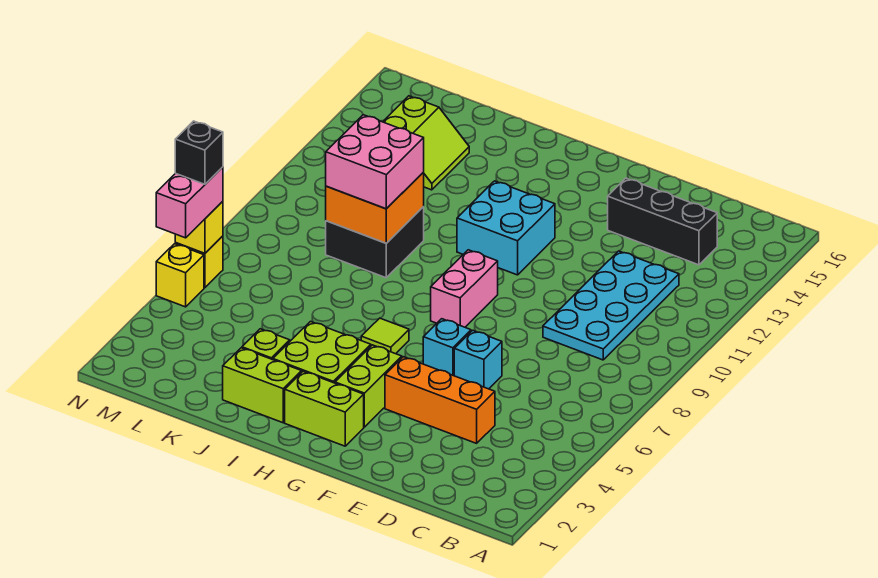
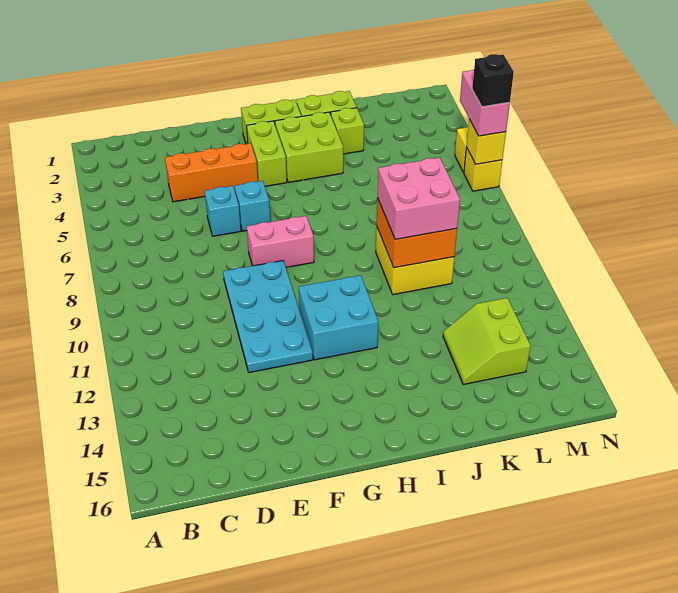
cyan 2x4 plate [543,251,679,360] -> cyan 2x4 plate moved to [223,261,313,373]
black 1x3 brick [608,178,717,265] -> none
pink 1x2 brick [431,250,498,327] -> pink 1x2 brick turned to [247,216,314,267]
lime 1x1 tile [361,318,409,354] -> none
black 2x2 brick [326,207,424,278] -> yellow 2x2 brick [376,228,454,295]

